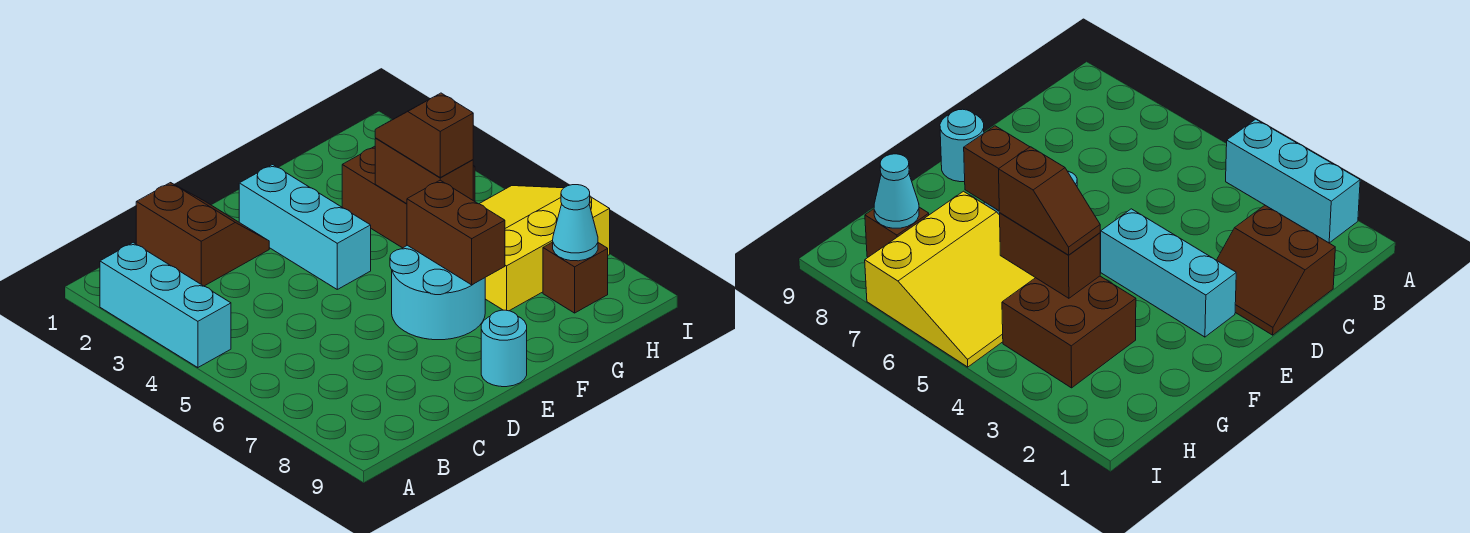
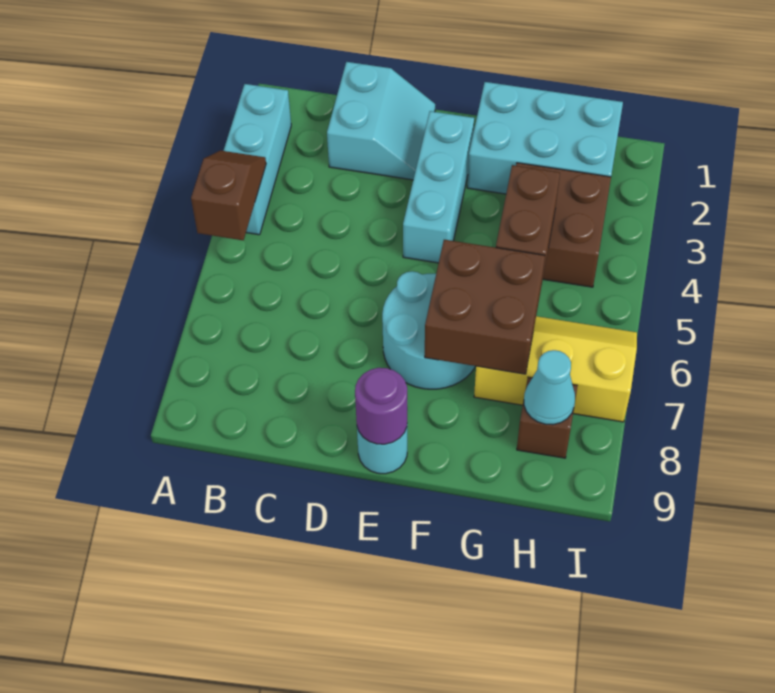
brown 2x2 slope [136,183,269,286] -> cyan 2x2 slope [327,62,435,180]
none -> purple 1x1 round brick [355,368,407,444]
none -> cyan 2x3 brick [467,82,623,194]
brown 1x2 brick [407,180,505,285] -> brown 2x2 brick [425,240,545,374]
brown 1x2 slope [375,93,473,177] -> brown 1x2 slope moved to [191,150,266,240]
yellow 3x3 slope [480,186,610,311] -> yellow 2x3 slope [474,316,637,422]

